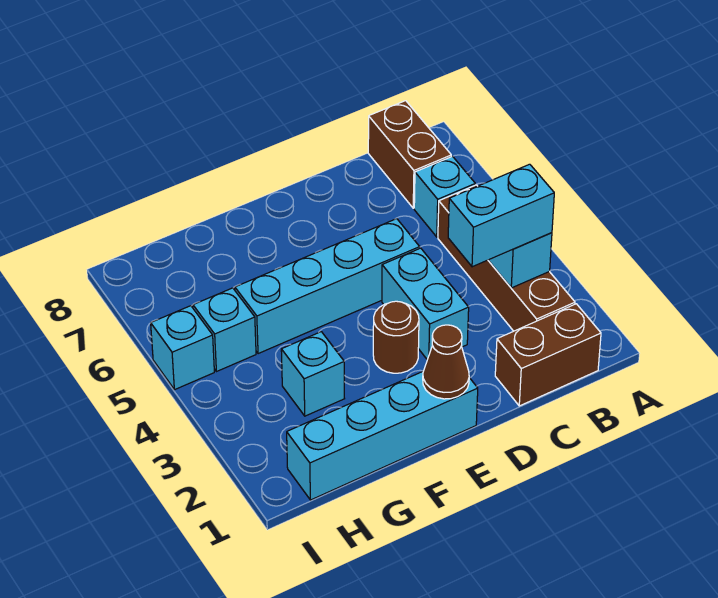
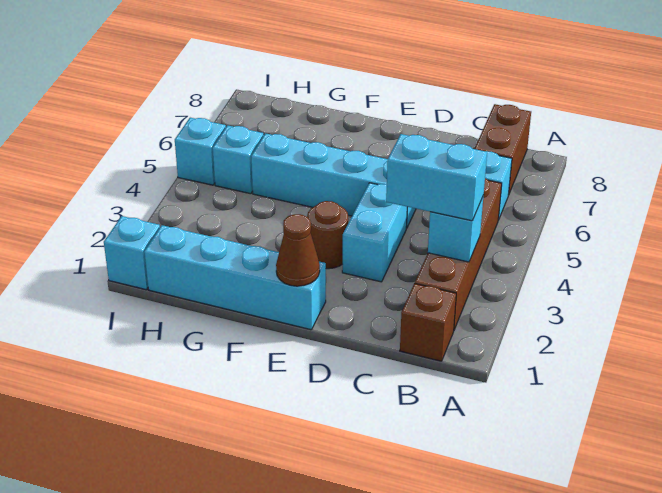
brown 1x2 brick [495,304,601,406] -> brown 1x1 brick [400,283,456,361]
cyan 1x1 brick [281,332,345,416] -> cyan 1x1 brick moved to [104,216,160,290]

